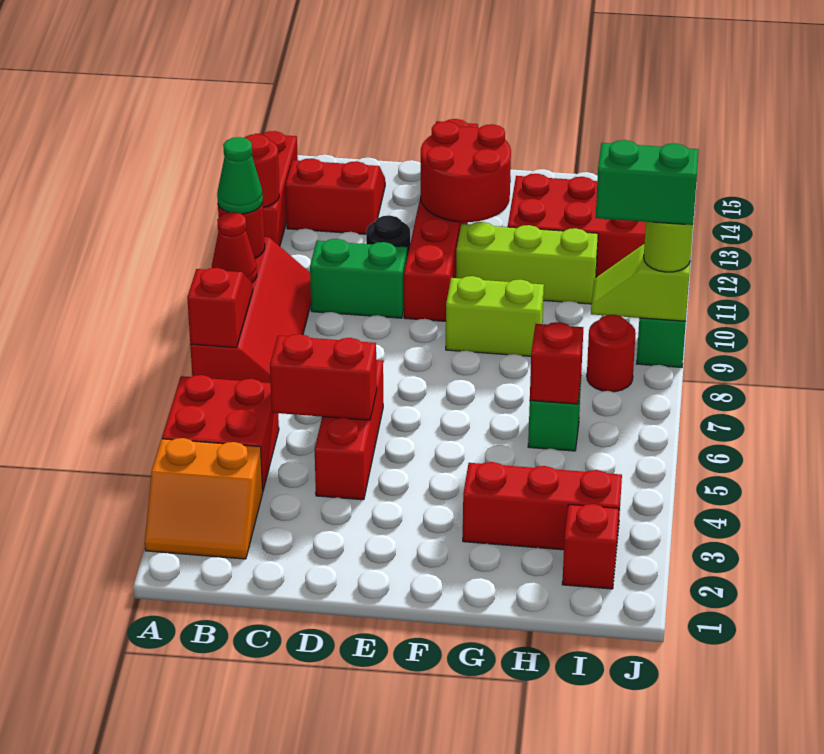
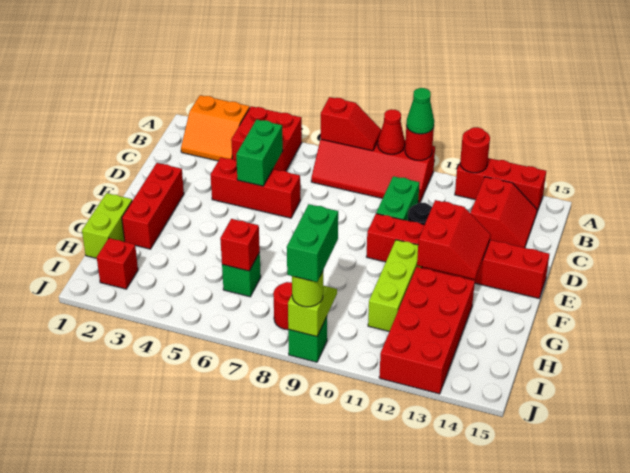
orange 2x2 slope [145,438,263,559] -> orange 2x2 slope turned to [181,95,250,161]
red 1x2 brick [270,334,377,420] -> green 1x2 brick [236,119,283,186]
red 2x2 round brick [421,121,511,222] -> red 2x2 slope [417,200,491,279]
lime 1x2 brick [446,276,544,356] -> lime 1x2 brick moved to [82,193,132,258]
red 1x3 brick [463,462,622,550] -> red 1x3 brick moved to [122,163,184,249]

